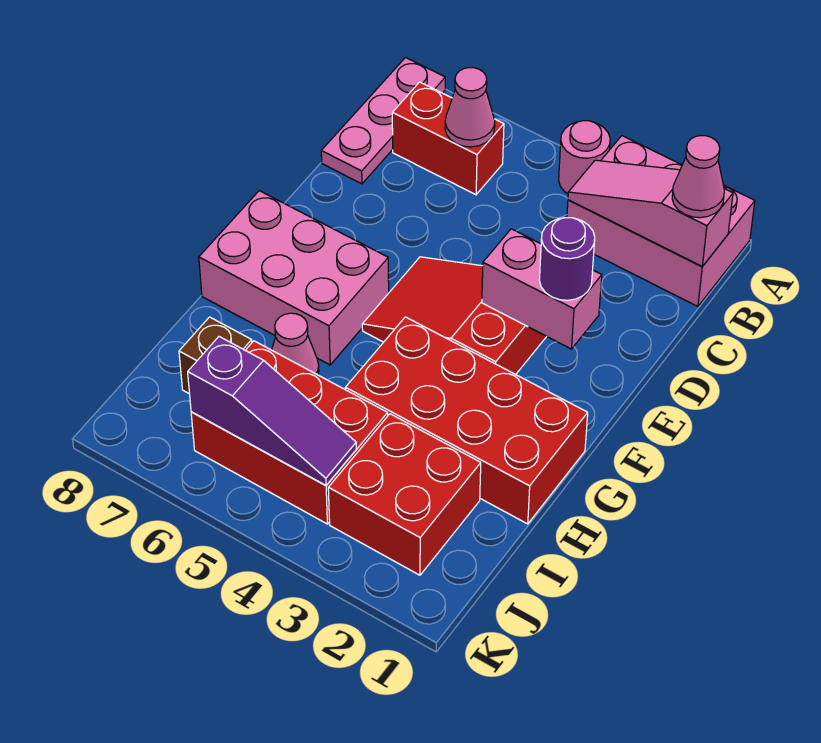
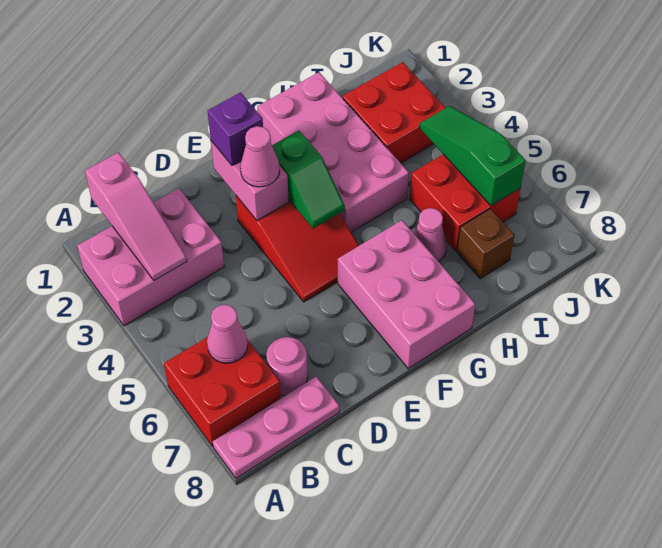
pink 2x3 brick [567,136,755,307] -> pink 2x3 brick turned to [77,188,224,326]
pink 1x1 round brick [559,121,610,194] -> pink 1x1 round brick moved to [266,337,308,396]
pink 1x1 cone [672,136,724,218] -> pink 1x1 cone moved to [240,126,280,187]
red 1x2 brick [392,82,504,195] -> red 2x2 brick [164,337,281,446]
purple 1x1 round brick [539,218,595,300] -> purple 1x1 brick [208,92,263,165]
none -> green 1x2 slope [272,130,345,229]
red 2x4 brick [345,317,588,524] -> pink 2x4 brick [258,72,409,232]
red 2x3 brick [191,341,388,524] -> red 2x2 brick [410,154,520,251]
purple 1x3 slope [188,337,356,485] -> green 1x3 slope [420,106,526,206]

